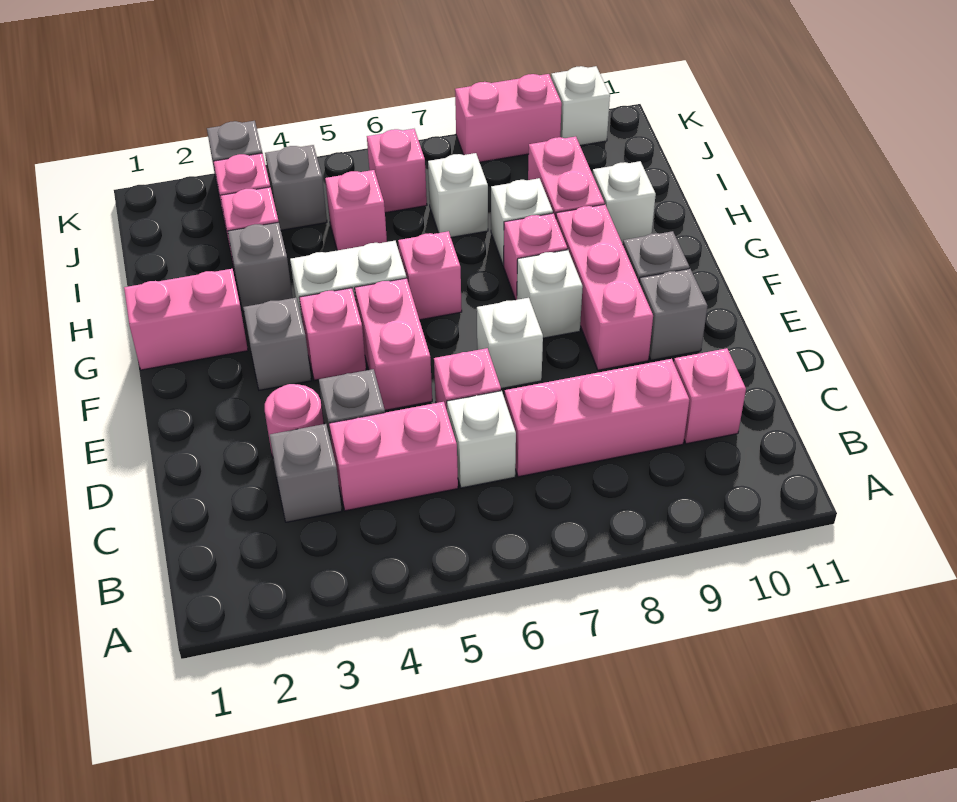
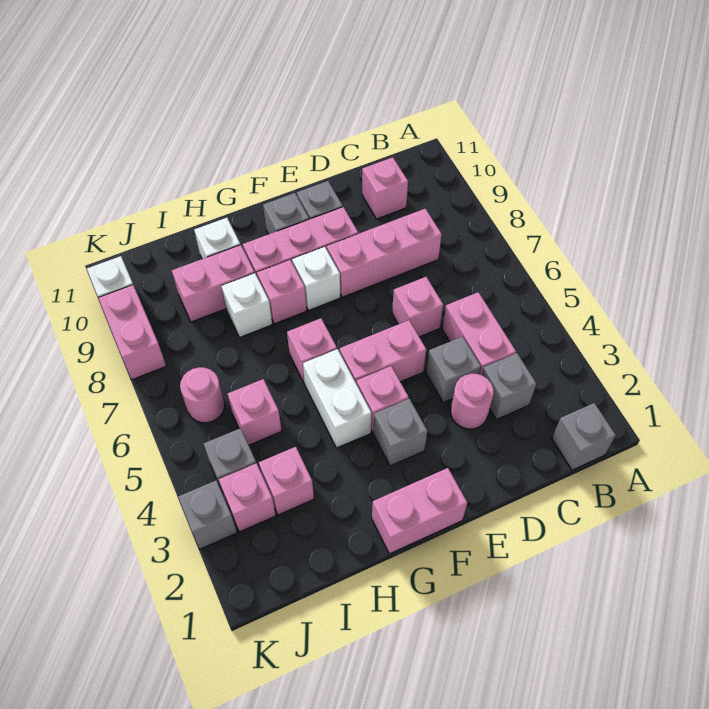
white 1x1 brick [447,391,516,488] -> none
pink 1x3 brick [505,359,689,477] -> pink 1x3 brick turned to [327,209,442,297]
white 1x1 brick [477,298,543,389] -> none
pink 1x2 brick [124,269,248,370] -> pink 1x2 brick turned to [372,468,467,554]
grey 1x1 brick [228,222,293,312] -> grey 1x1 brick moved to [552,403,616,470]
white 1x1 brick [428,153,488,237] -> none
pink 1x1 brick [367,129,427,213] -> pink 1x1 round brick [180,367,225,423]

